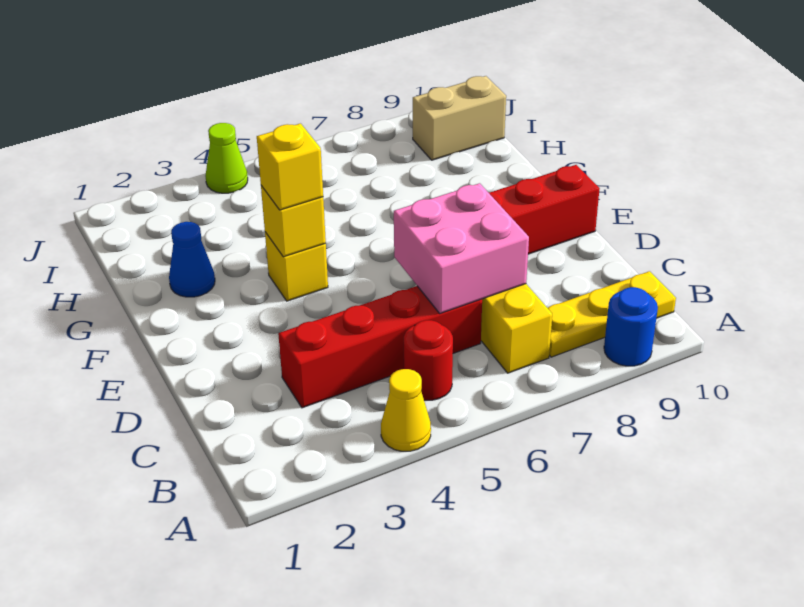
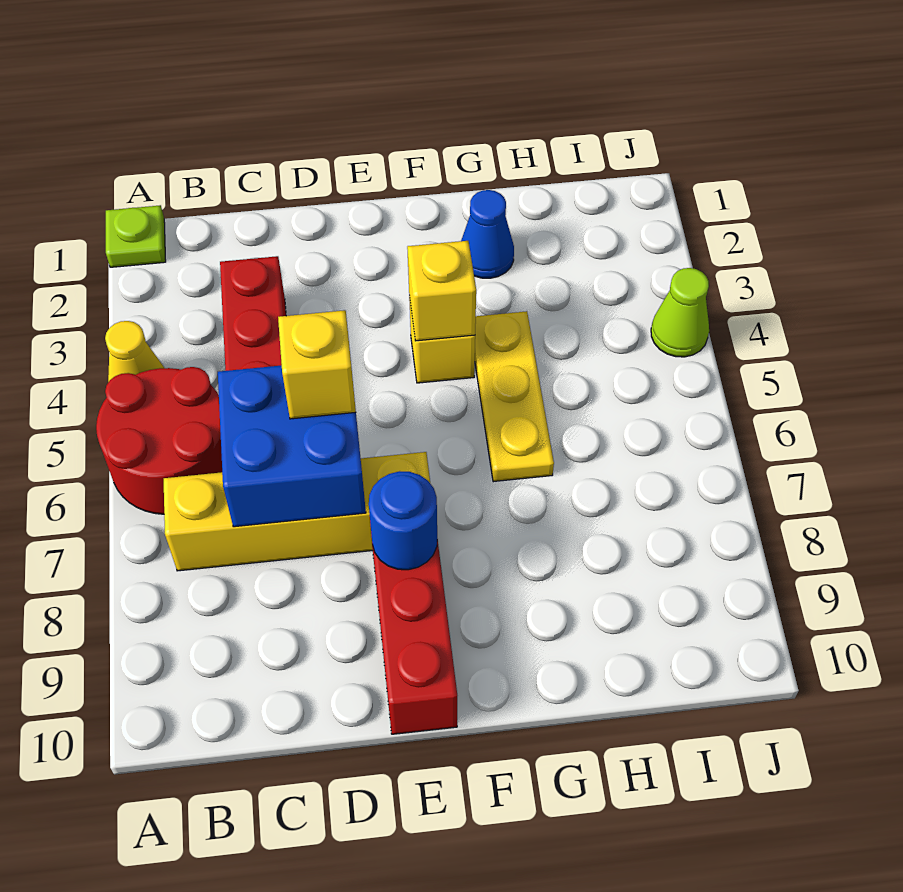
none -> lime 1x1 plate [106,205,166,267]
blue 1x1 round brick [604,287,658,366] -> blue 1x1 round brick moved to [369,471,437,570]
red 1x1 round brick [404,320,453,400] -> red 2x2 round brick [96,367,222,514]
yellow 1x3 plate [548,271,676,357] -> yellow 1x3 plate moved to [475,311,554,482]
pink 2x2 brick [394,183,529,313] -> blue 2x2 brick [218,365,366,527]
yellow 1x1 brick [257,124,323,210] -> yellow 1x1 brick moved to [278,310,356,419]
tan 1x2 brick [413,76,506,160] -> none

